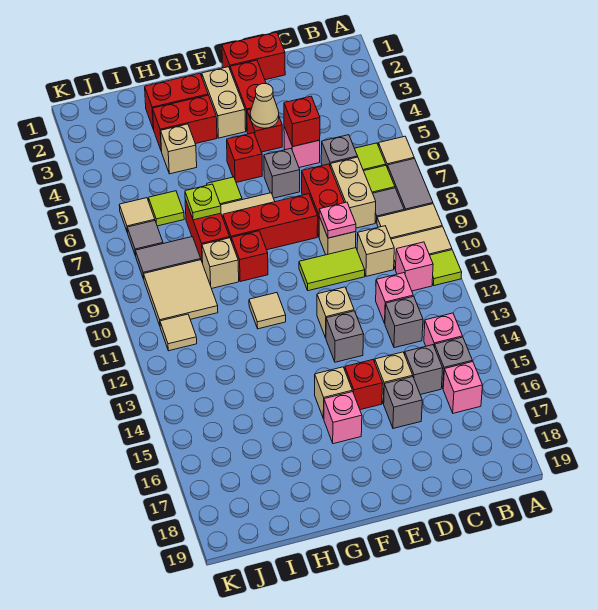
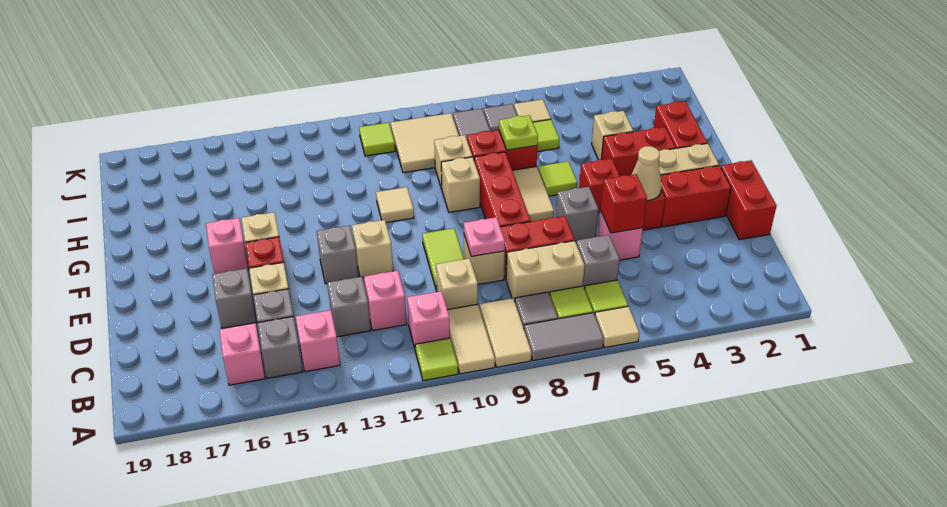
red 1x2 brick [153,95,217,151] -> red 1x2 brick turned to [601,127,676,176]
red 1x1 brick [231,231,268,282] -> tan 1x1 brick [441,157,480,212]
tan 1x1 tile [160,314,197,351] -> lime 1x1 tile [359,123,395,156]

